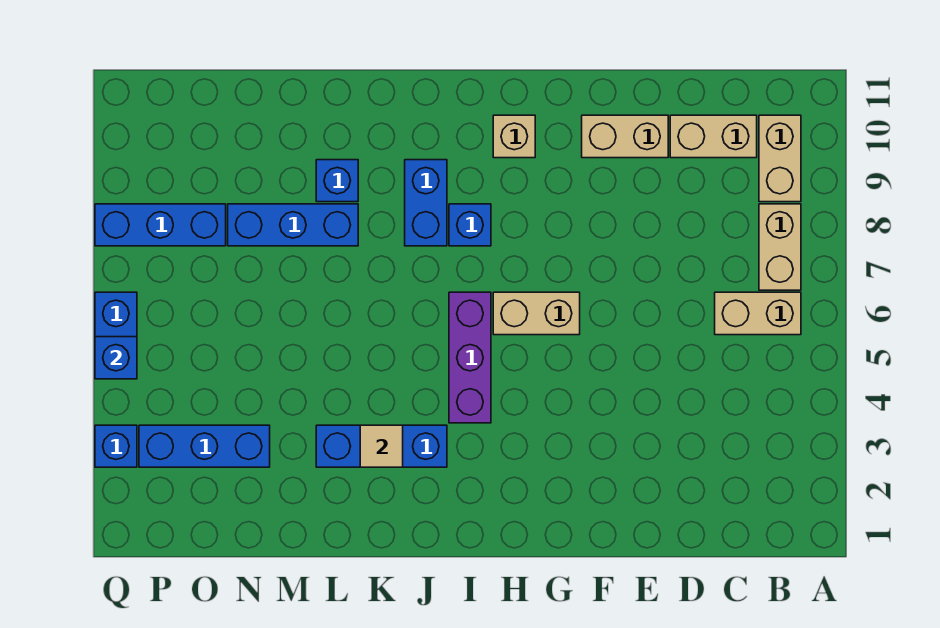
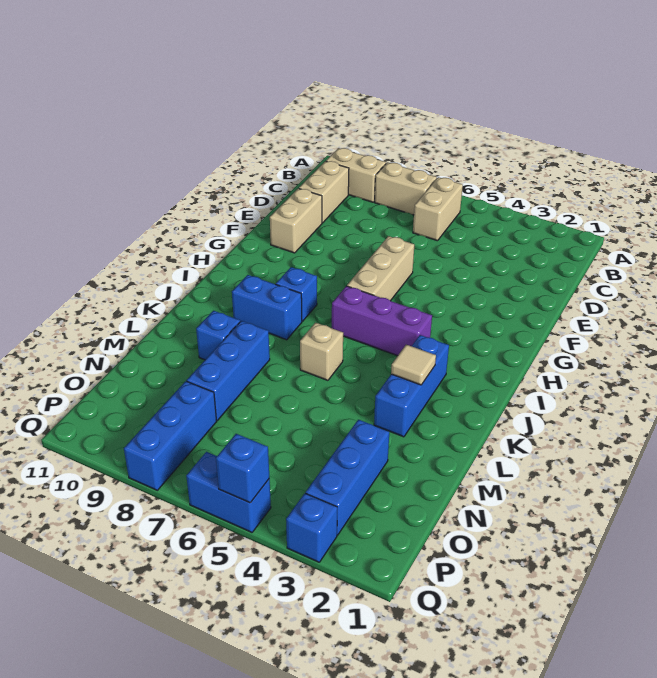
tan 1x2 brick [493,292,580,335] -> tan 1x3 brick [347,236,414,301]
tan 1x1 brick [493,115,535,158] -> tan 1x1 brick moved to [300,323,343,380]

